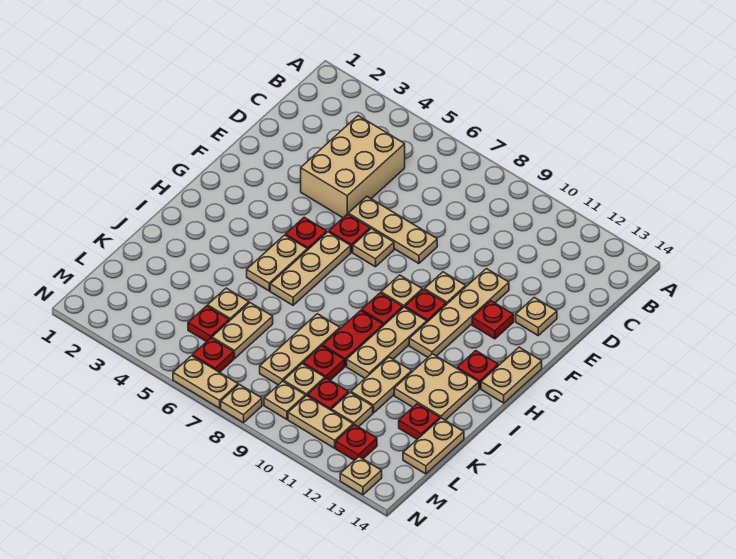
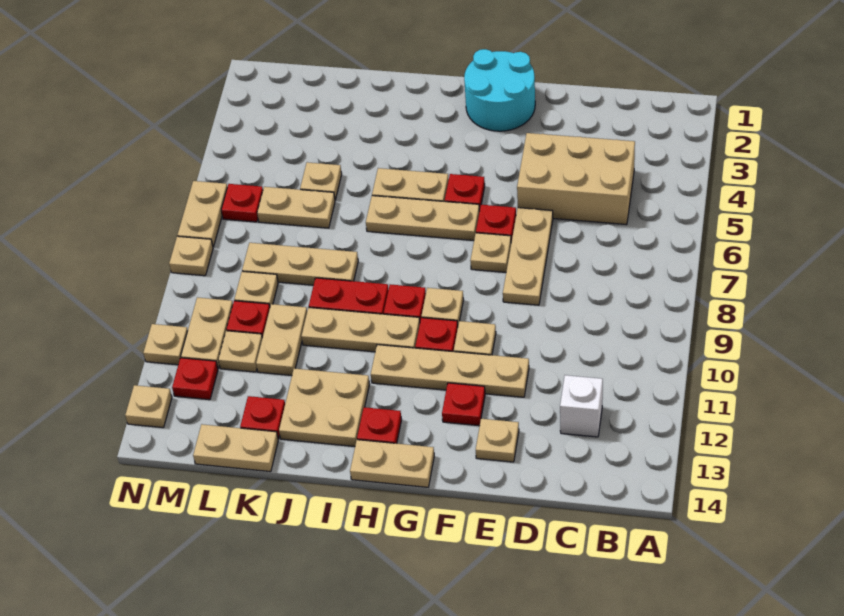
none -> white 1x1 brick [560,375,603,437]
none -> cyan 2x2 round brick [464,49,535,131]
tan 1x2 plate [351,357,412,413] -> tan 1x2 plate turned to [256,304,307,375]
red 1x1 plate [303,346,344,380] -> none
red 1x1 plate [188,306,229,342] -> none
tan 1x1 plate [264,381,305,419] -> tan 1x1 plate moved to [143,324,188,365]

